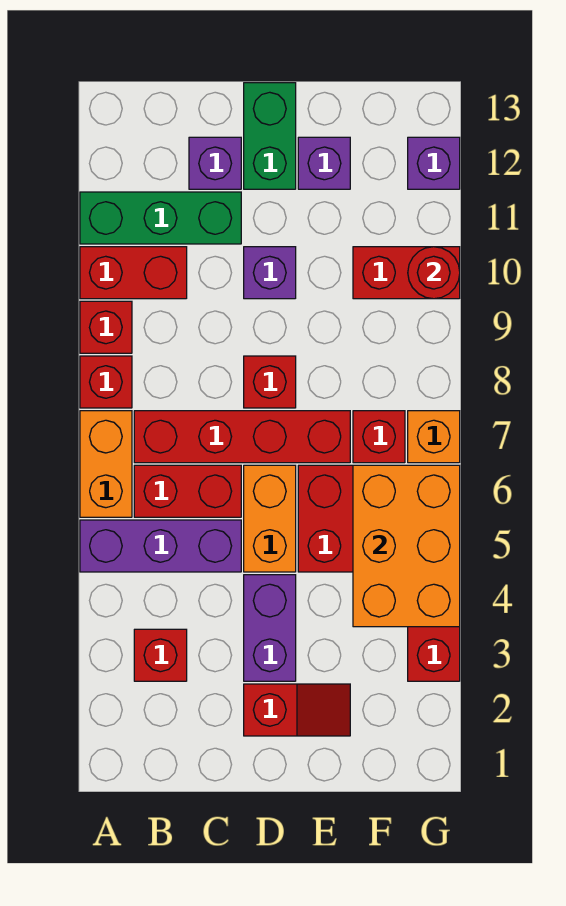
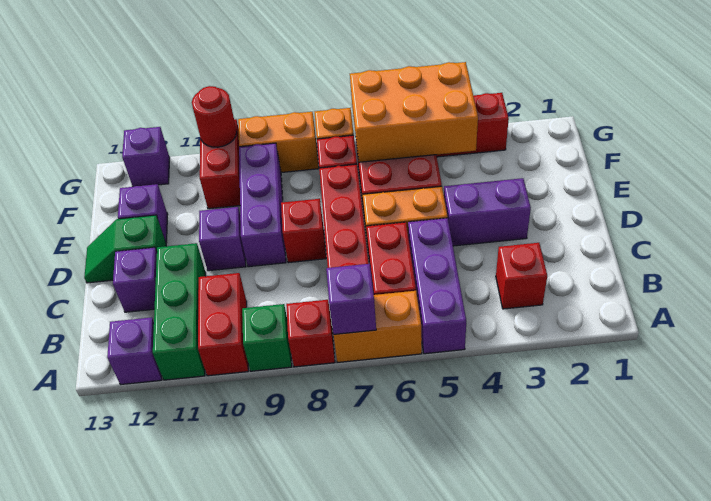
none -> purple 1x1 brick [326,264,376,334]
red 1x1 brick [80,301,132,353] -> green 1x1 brick [242,304,292,371]
none -> purple 1x1 brick [107,317,162,385]
red 1x2 slope [244,684,350,736] -> none
none -> purple 1x3 brick [239,143,286,267]
green 1x2 brick [244,83,296,189] -> green 1x2 slope [84,215,166,283]
none -> orange 1x2 brick [238,112,319,173]

